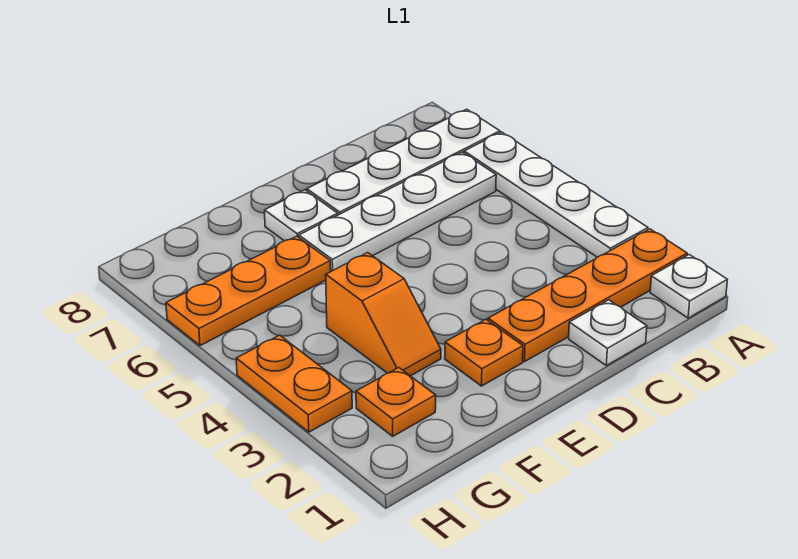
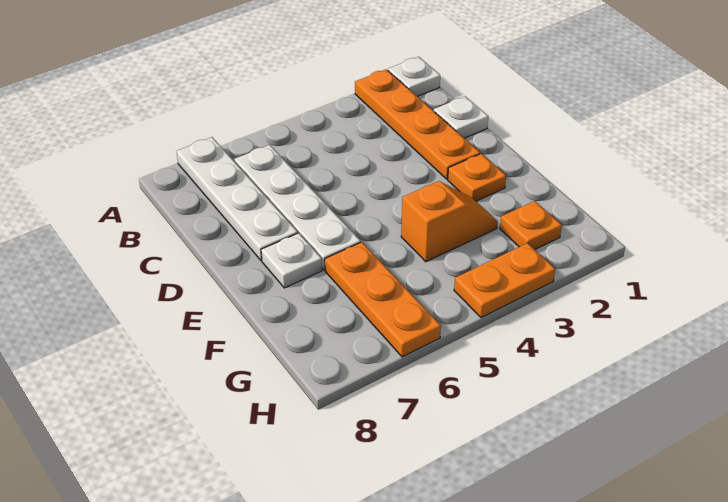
white 1x4 plate [464,132,648,257] -> none

